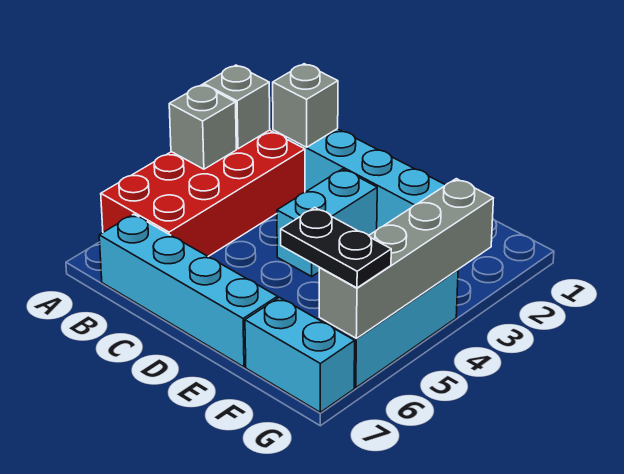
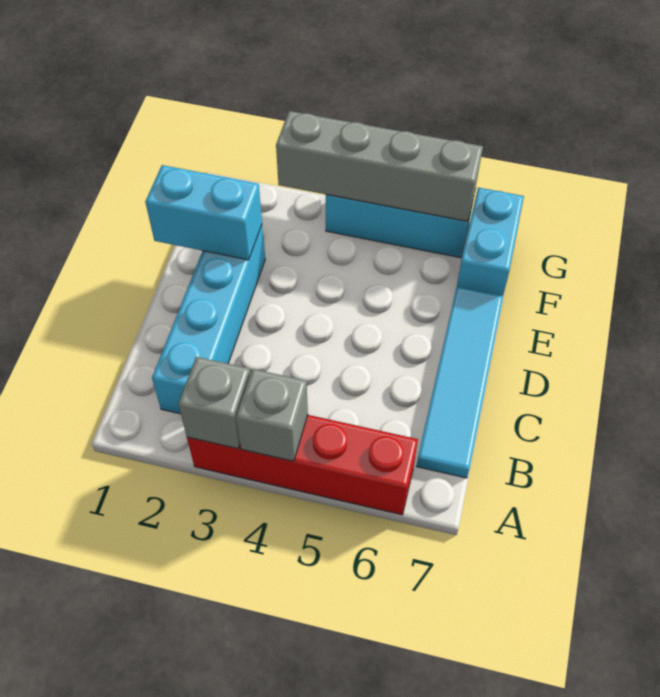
red 2x4 brick [101,130,305,257] -> red 1x4 brick [187,415,418,515]
grey 1x1 brick [273,64,338,147] -> none
cyan 1x4 brick [99,214,278,367] -> cyan 1x4 tile [416,287,503,478]
cyan 1x2 brick [277,169,377,276] -> cyan 1x2 brick moved to [145,165,262,260]
black 1x2 plate [281,208,391,288] -> none

